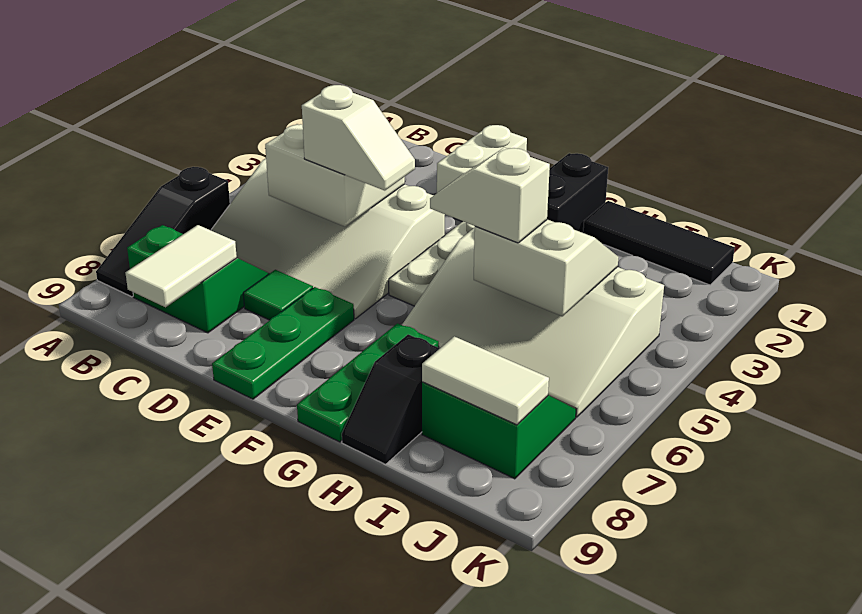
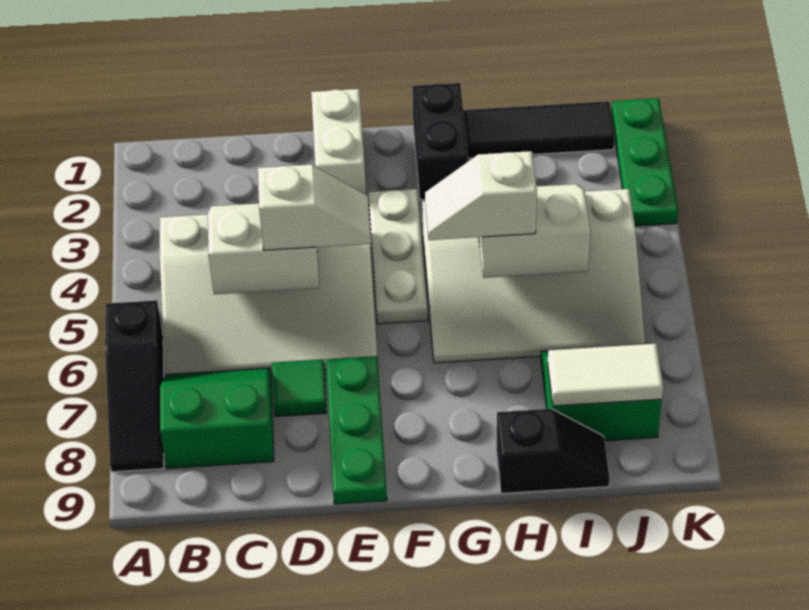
white 1x2 tile [126,225,237,307] -> none
green 1x3 plate [297,323,439,442] -> green 1x3 plate moved to [611,98,678,226]
black 1x2 slope [342,334,440,464] -> black 1x2 slope turned to [496,409,610,494]

